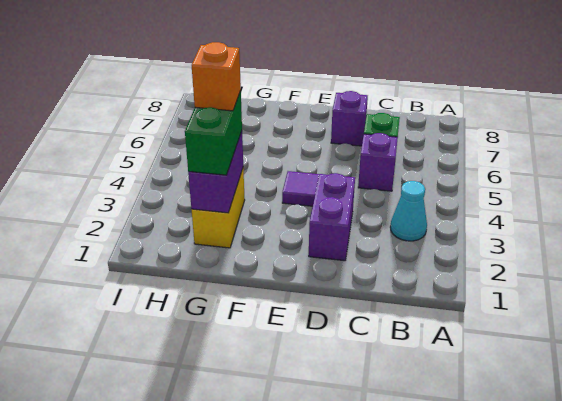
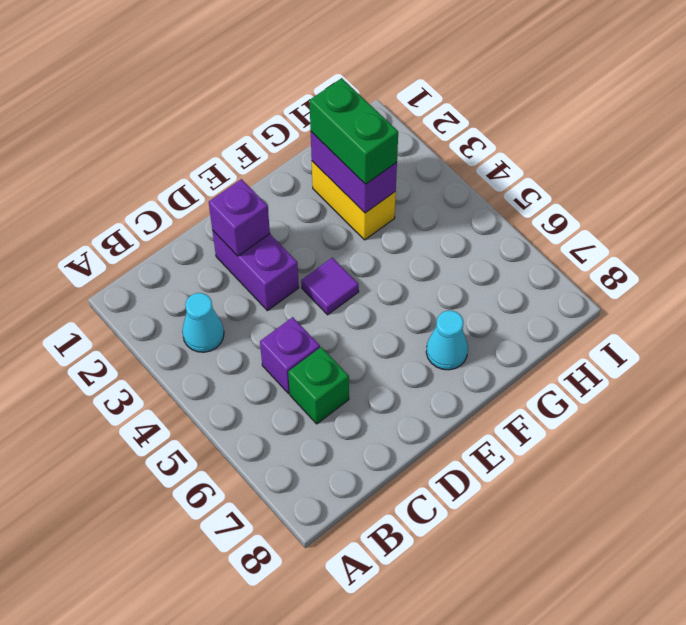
purple 1x1 brick [331,91,368,146] -> purple 1x1 brick moved to [209,179,270,256]
none -> cyan 1x1 cone [426,311,468,370]
orange 1x1 brick [192,42,241,111] -> none

